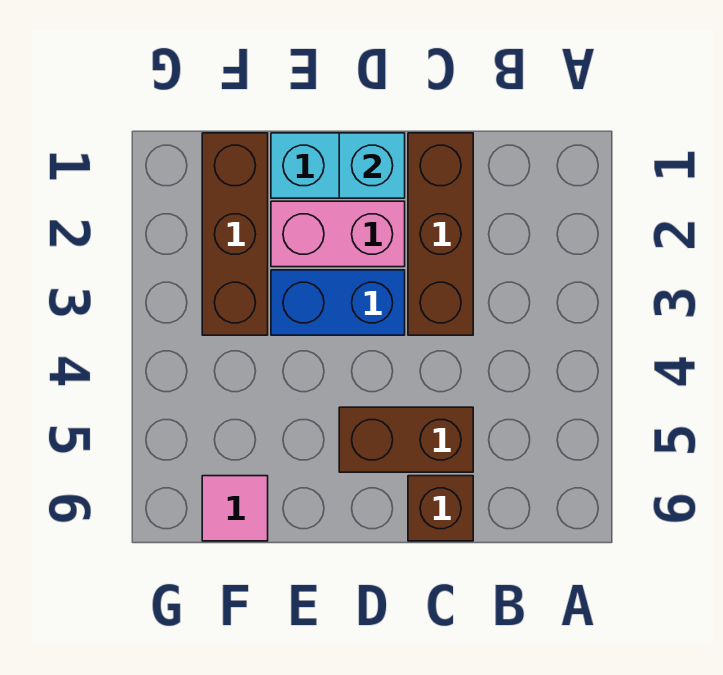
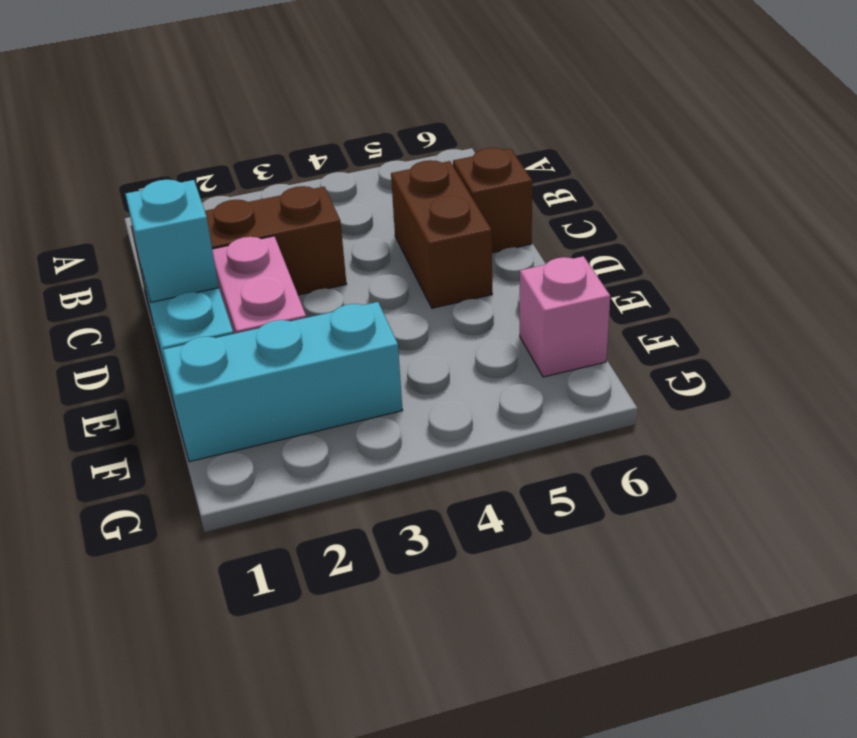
blue 1x2 brick [271,270,405,335] -> none
brown 1x3 brick [202,133,268,335] -> cyan 1x3 brick [163,302,403,462]
pink 1x1 tile [202,476,268,541] -> pink 1x1 brick [520,256,610,377]

